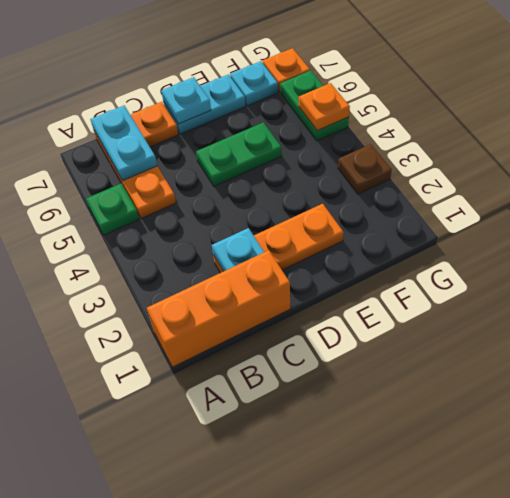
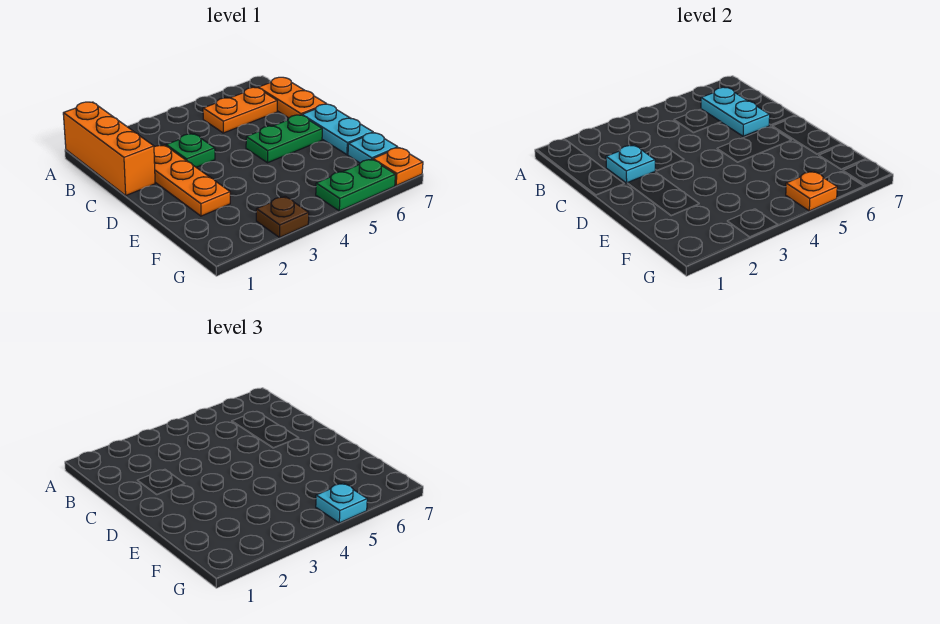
green 1x1 plate [86,183,139,235] -> green 1x1 plate moved to [166,134,215,167]
cyan 1x2 plate [90,106,157,181] -> cyan 1x2 plate turned to [701,87,770,136]
green 1x2 plate [196,122,282,186] -> green 1x2 plate turned to [246,115,322,163]
cyan 1x1 plate [161,77,211,124] -> cyan 1x1 plate moved to [316,483,367,523]

